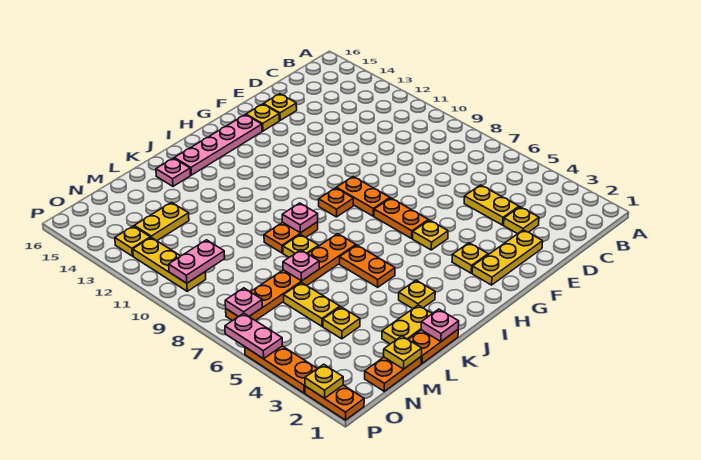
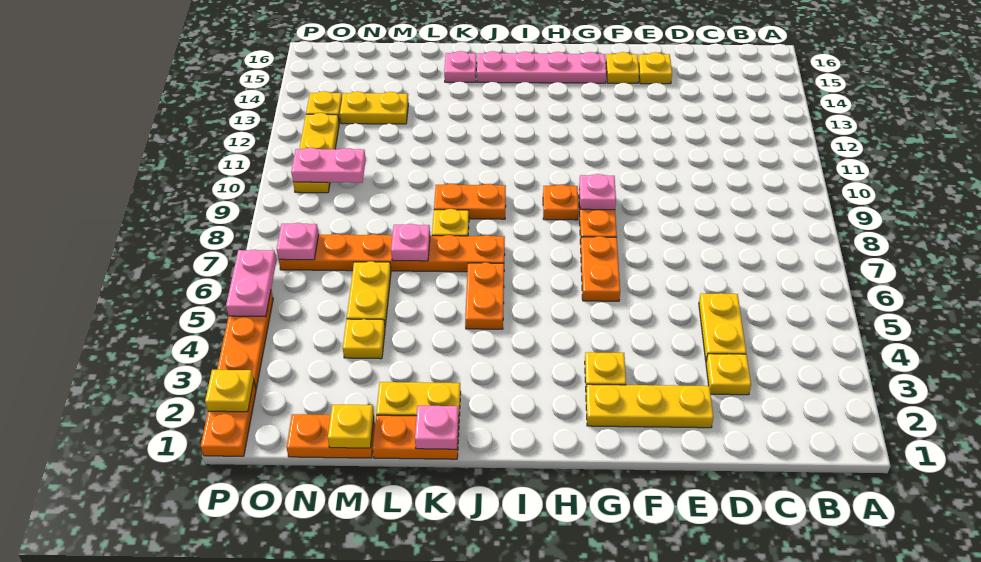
yellow 1x1 plate [413,220,448,250] -> none
yellow 1x1 plate [399,280,435,309] -> none
pink 1x1 plate [282,203,318,233] -> pink 1x1 plate moved to [579,174,616,210]

